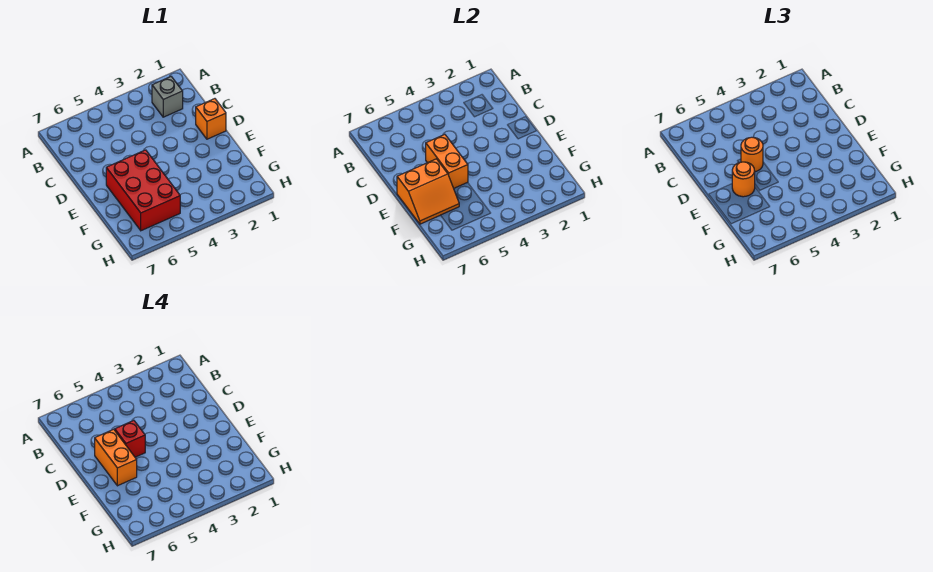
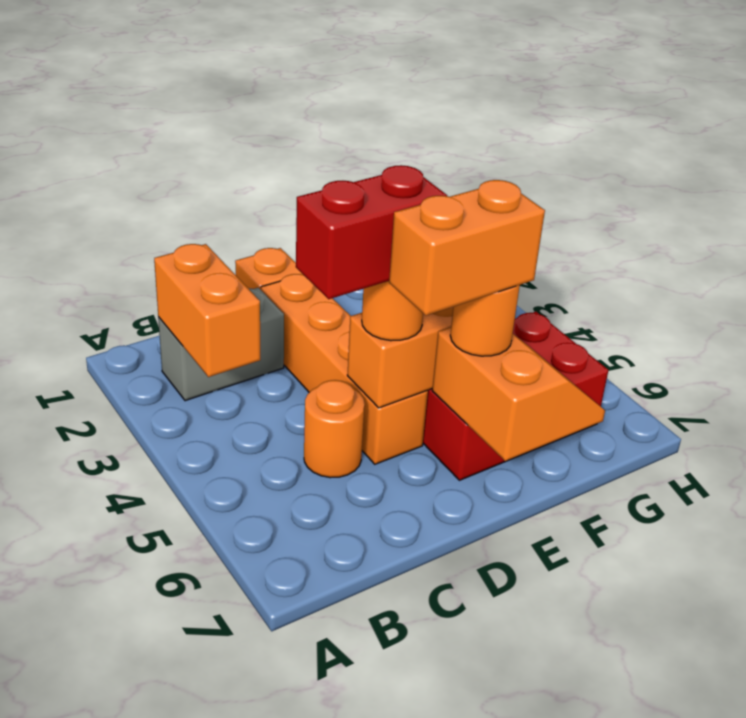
grey 1x1 brick [152,77,183,117] -> grey 1x2 brick [158,288,284,401]
none -> orange 1x2 brick [154,244,260,377]
none -> orange 1x1 round brick [304,380,365,478]
none -> orange 1x4 brick [261,274,428,464]
red 1x1 brick [115,420,145,457] -> red 1x2 brick [296,165,447,299]

